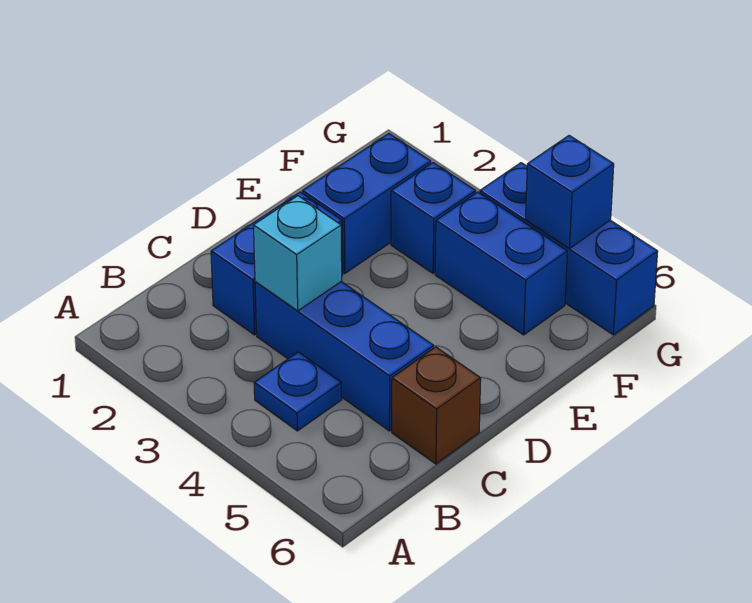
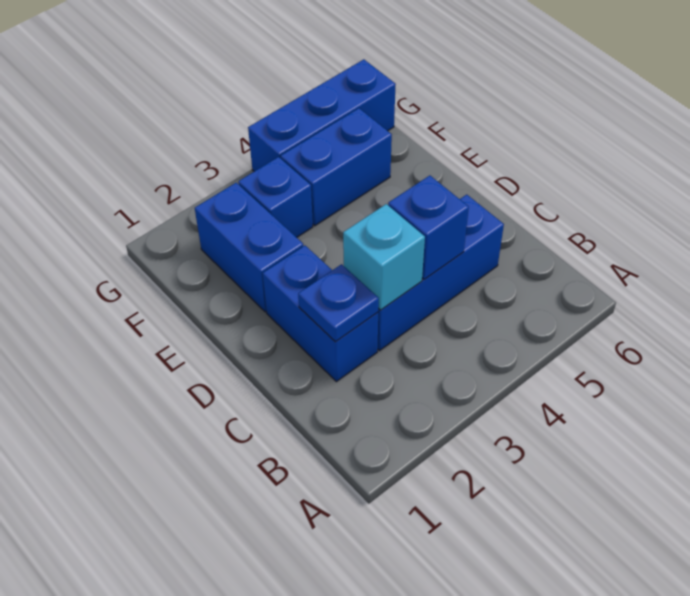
blue 1x1 plate [254,352,342,431] -> blue 1x1 plate moved to [298,264,379,342]
brown 1x1 brick [392,347,481,464] -> none
blue 1x1 brick [525,136,614,249] -> blue 1x1 brick moved to [388,176,469,279]

